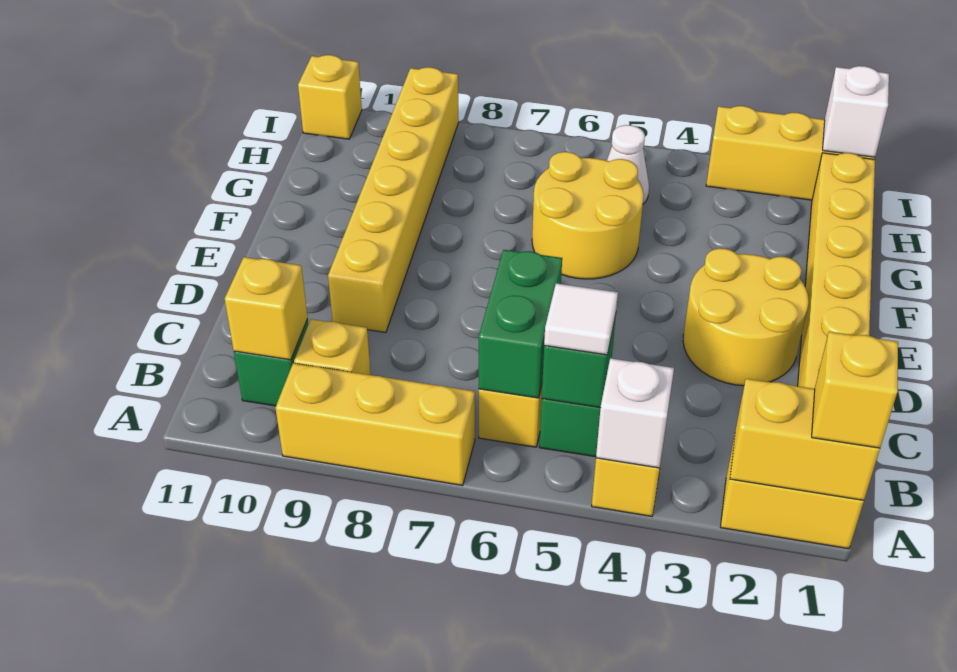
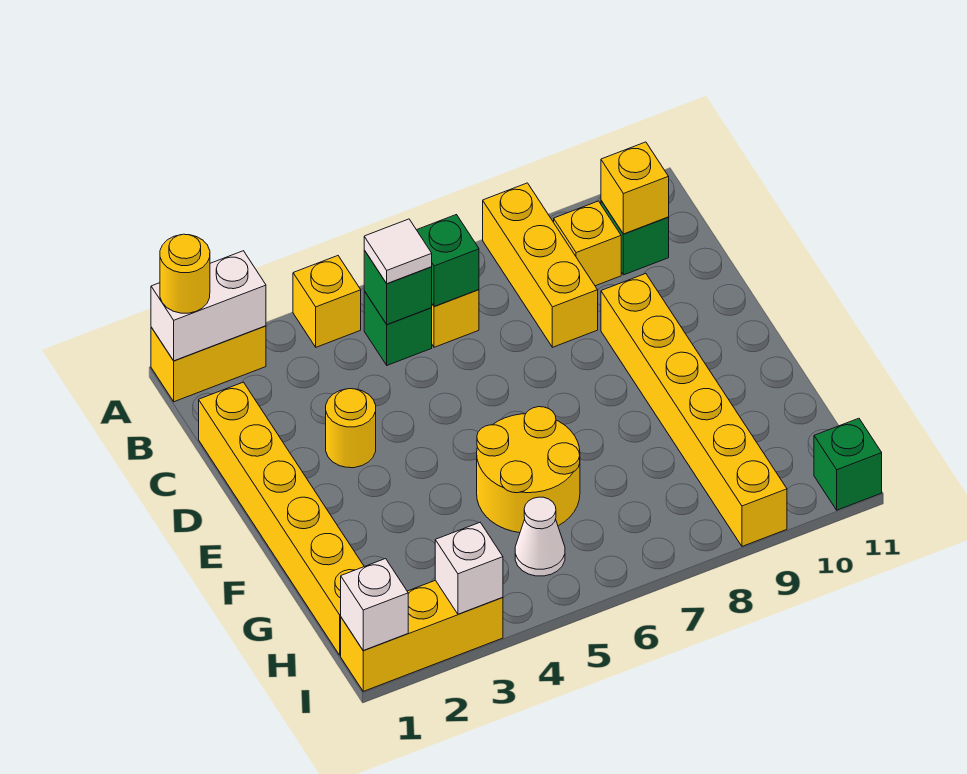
yellow 1x2 brick [730,379,880,500] -> white 1x2 brick [151,251,266,361]
yellow 1x1 brick [812,332,898,448] -> yellow 1x1 round brick [160,234,210,313]
white 1x1 brick [596,358,674,468] -> white 1x1 brick moved to [435,523,503,614]
yellow 1x3 brick [276,363,475,486] -> yellow 1x3 brick turned to [483,183,598,347]
green 1x2 brick [479,250,562,398] -> green 1x1 brick [417,215,479,306]
yellow 2x2 round brick [683,248,809,386] -> yellow 1x1 round brick [326,389,376,468]
yellow 1x1 brick [298,55,362,139] -> green 1x1 brick [814,418,882,510]

